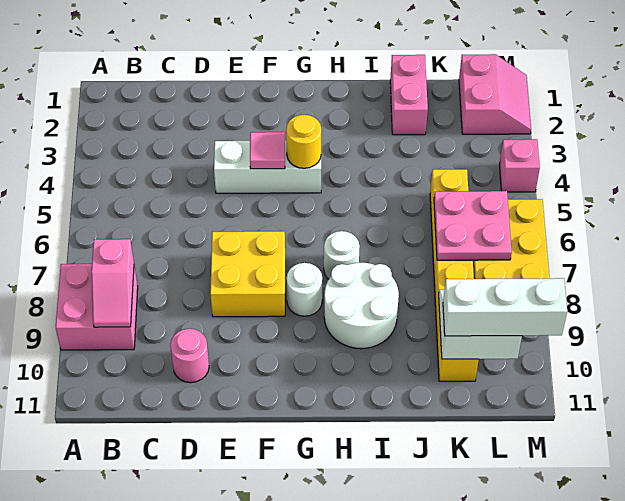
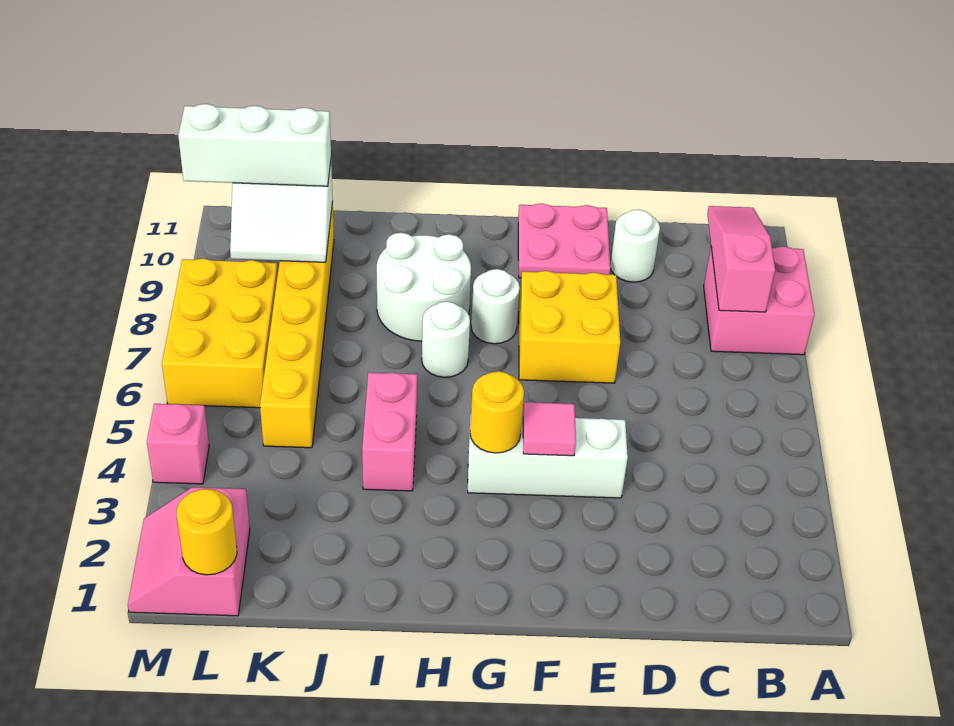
pink 1x2 slope [92,239,134,327] -> pink 1x3 slope [707,206,775,312]
pink 1x1 round brick [170,329,209,383] -> white 1x1 round brick [610,210,660,282]
pink 1x2 brick [390,55,428,135] -> pink 1x2 brick moved to [362,372,417,491]
pink 2x2 plate [434,191,512,260] -> pink 2x2 plate moved to [518,203,611,278]
none -> yellow 1x1 round brick [176,489,237,575]

